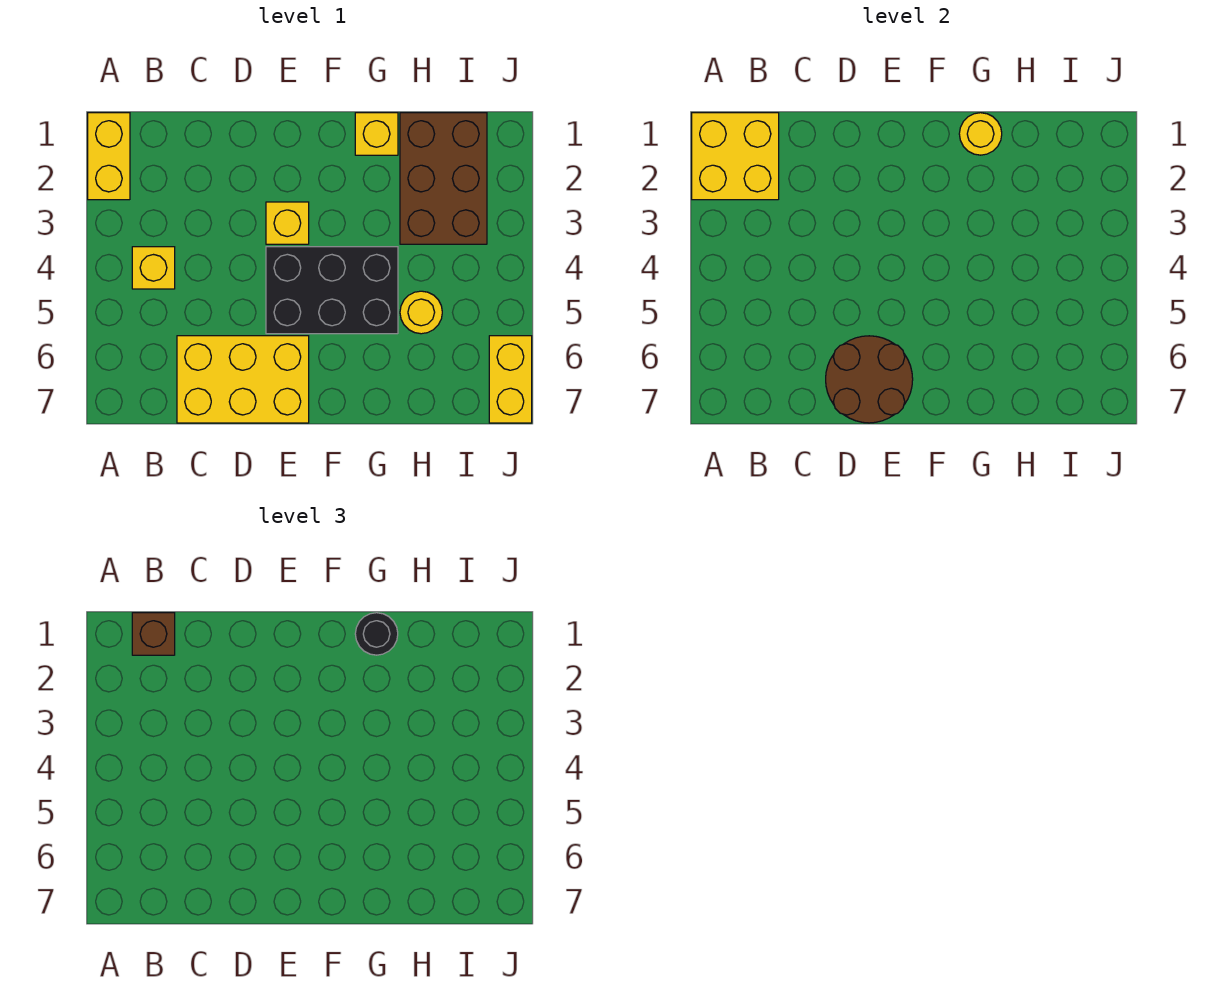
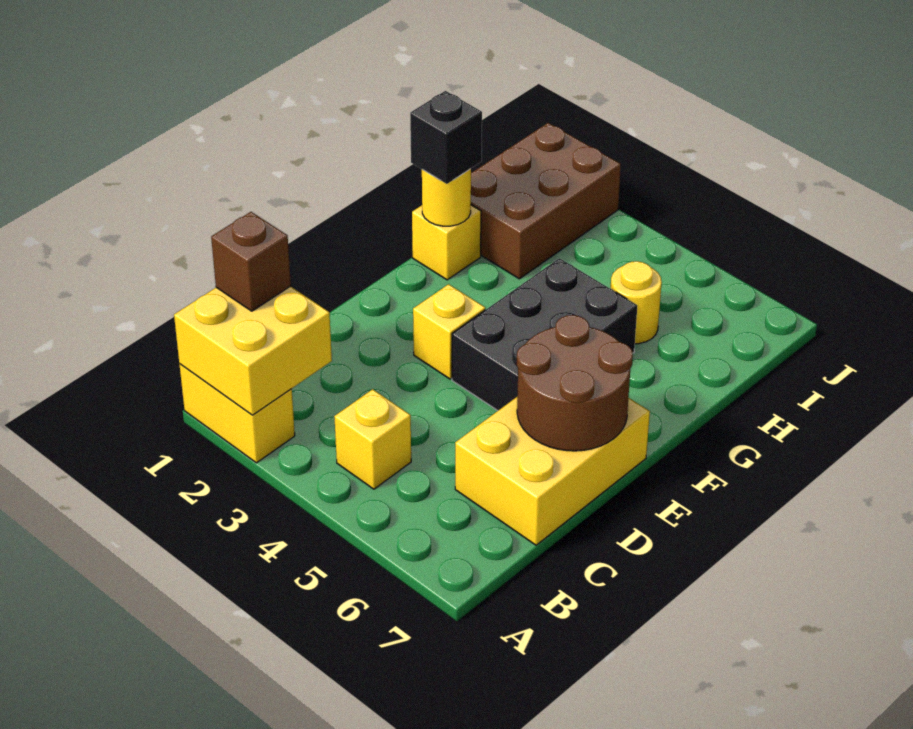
black 1x1 round brick [355,613,398,655] -> black 1x1 brick [410,91,482,184]
brown 2x3 brick [400,113,487,244] -> brown 2x3 brick turned to [471,123,621,279]
yellow 1x2 brick [489,336,532,423] -> none

